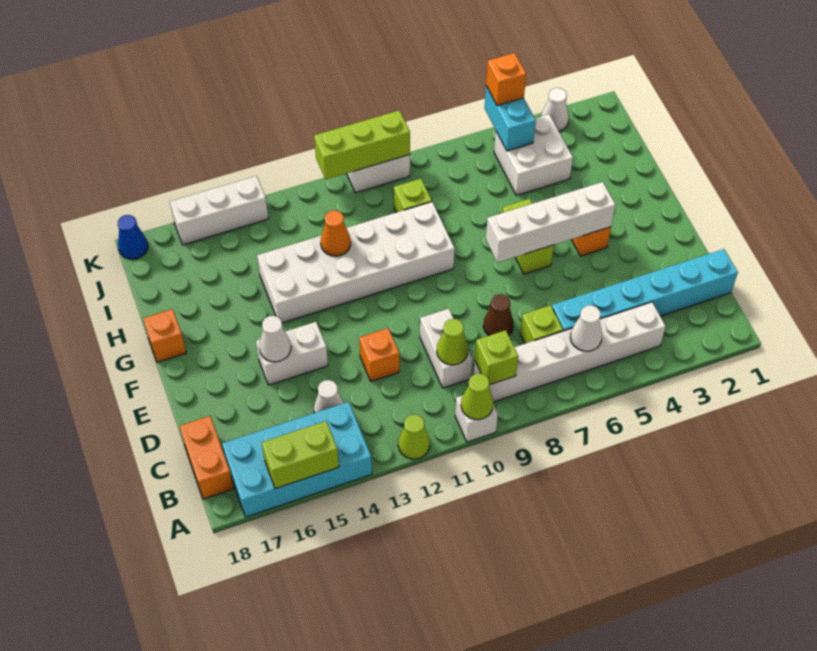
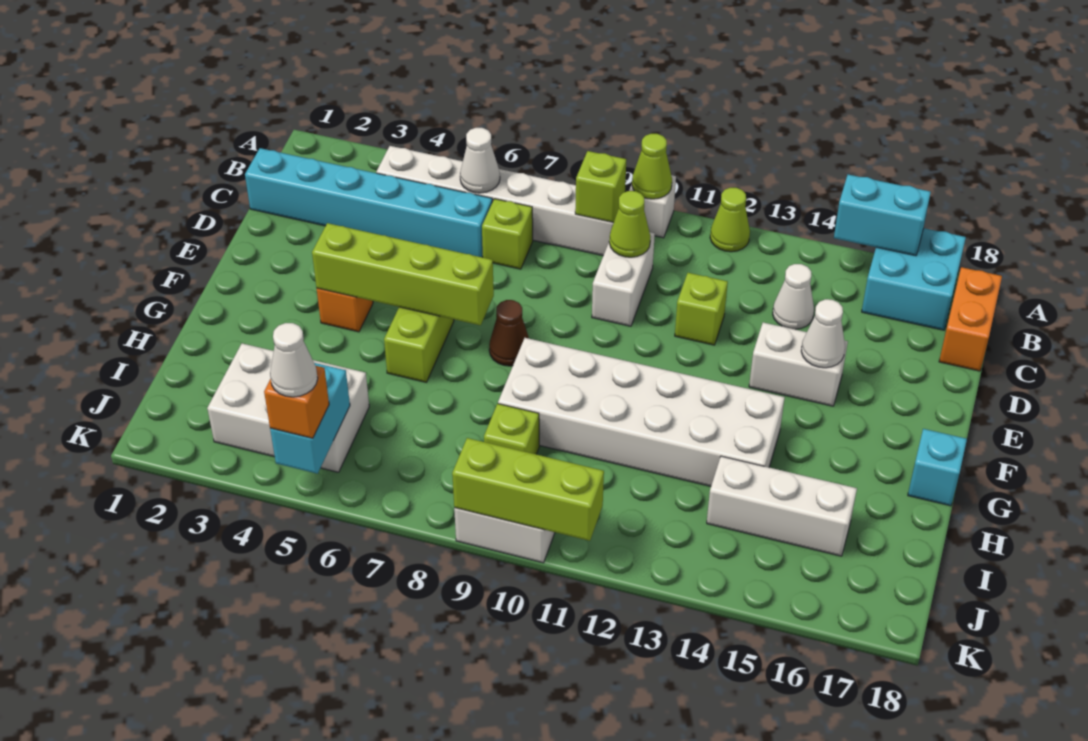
cyan 2x4 brick [222,402,372,517] -> cyan 2x2 brick [862,228,966,330]
lime 1x2 brick [262,421,339,489] -> cyan 1x2 brick [834,175,931,256]
brown 1x1 cone [483,294,514,336] -> brown 1x1 cone moved to [489,300,529,366]
orange 1x1 brick [359,328,399,382] -> lime 1x1 brick [675,273,728,345]
white 1x4 brick [486,182,615,262] -> lime 1x4 brick [312,223,494,325]
orange 1x1 brick [143,309,186,362] -> cyan 1x1 brick [908,429,967,506]
orange 1x1 cone [321,210,351,256] -> none
white 2x2 brick [494,114,573,195] -> white 2x3 brick [207,343,369,472]
white 1x1 cone [541,88,569,131] -> white 1x1 cone moved to [270,323,318,397]
white 1x3 brick [170,176,268,245] -> white 1x3 brick moved to [707,456,857,556]
blue 1x1 cone [118,215,148,259] -> none

